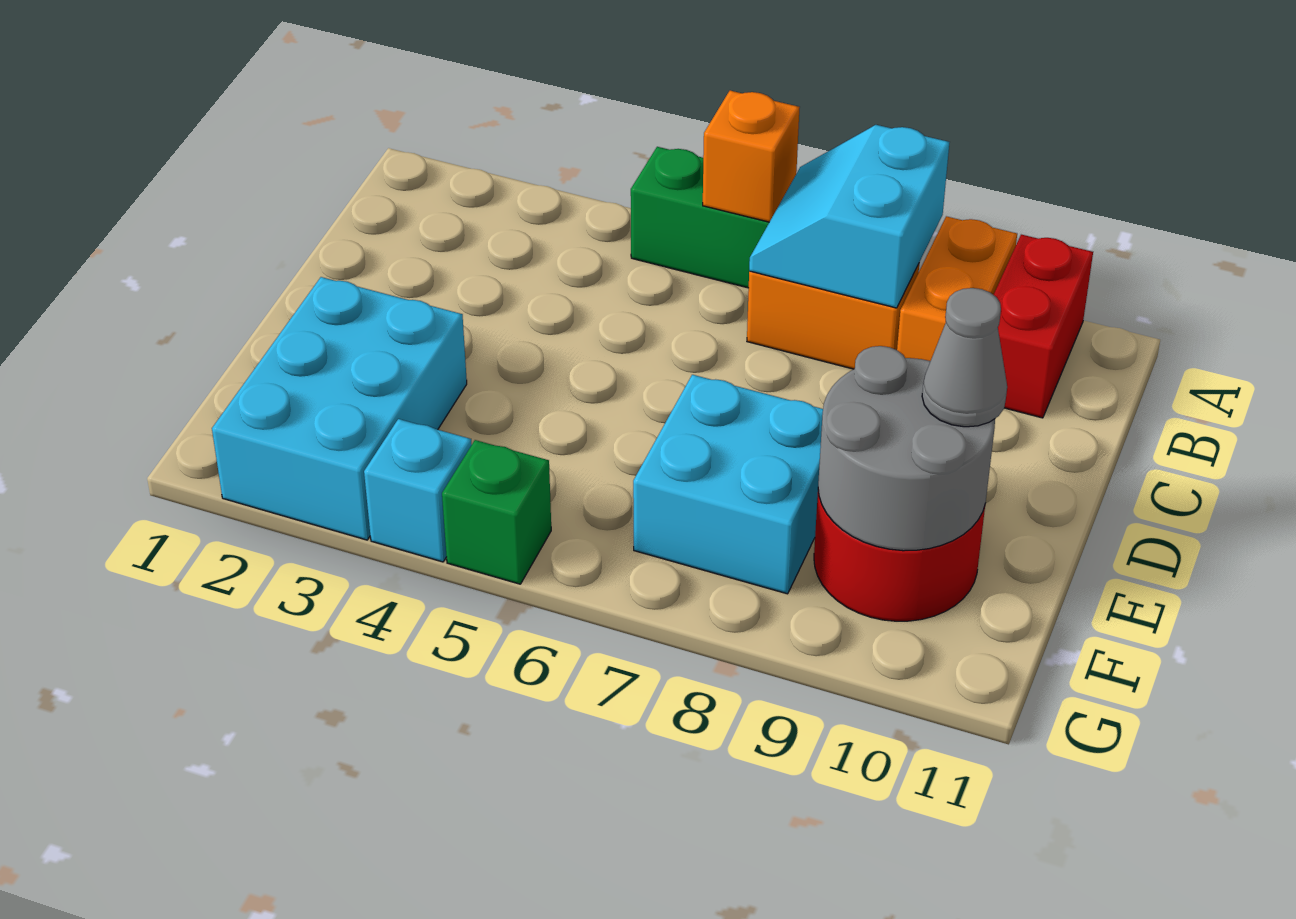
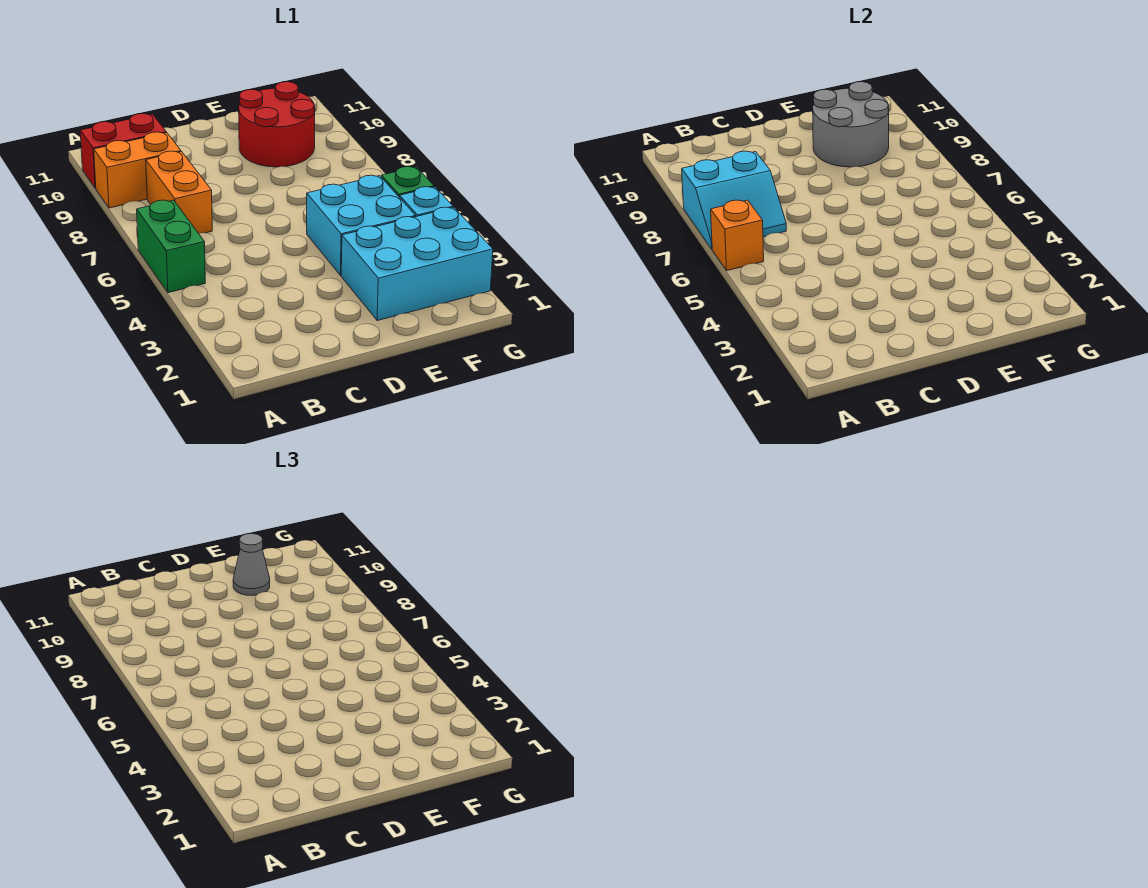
cyan 2x2 brick [633,375,823,594] -> cyan 2x2 brick moved to [307,175,416,276]

